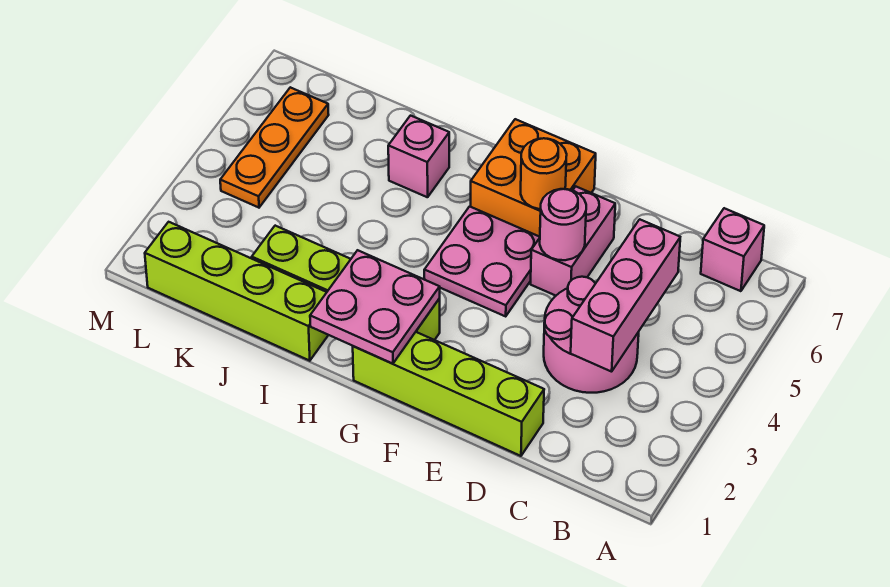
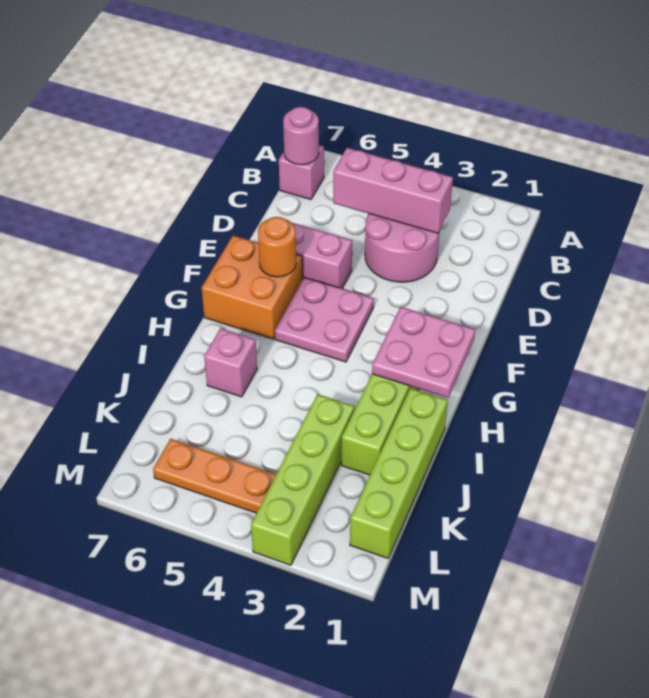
lime 1x4 brick [353,332,544,456] -> lime 1x4 brick moved to [251,394,354,565]
pink 1x1 round brick [540,189,586,260] -> pink 1x1 round brick moved to [283,107,319,165]

